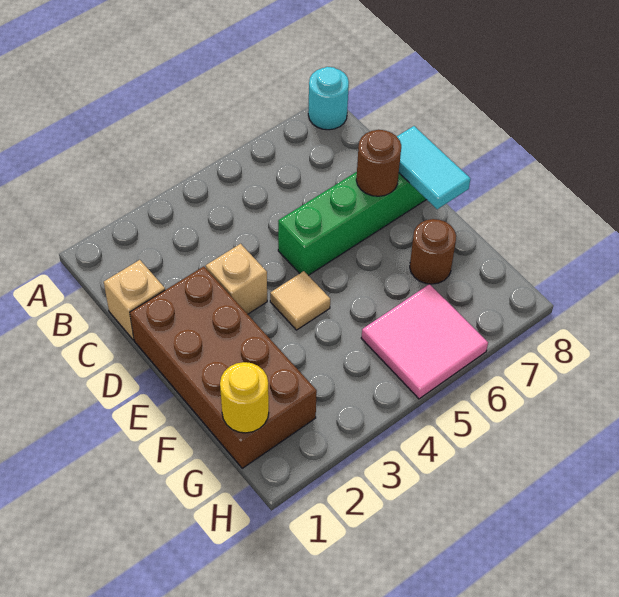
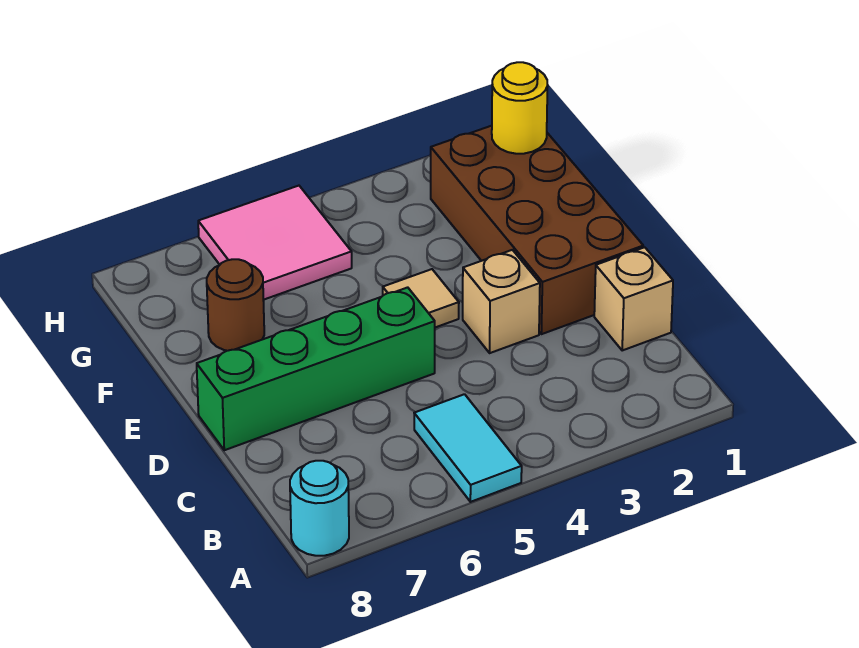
brown 1x1 round brick [356,130,401,196] -> none
cyan 1x2 tile [397,126,470,209] -> cyan 1x2 tile moved to [414,394,522,502]

